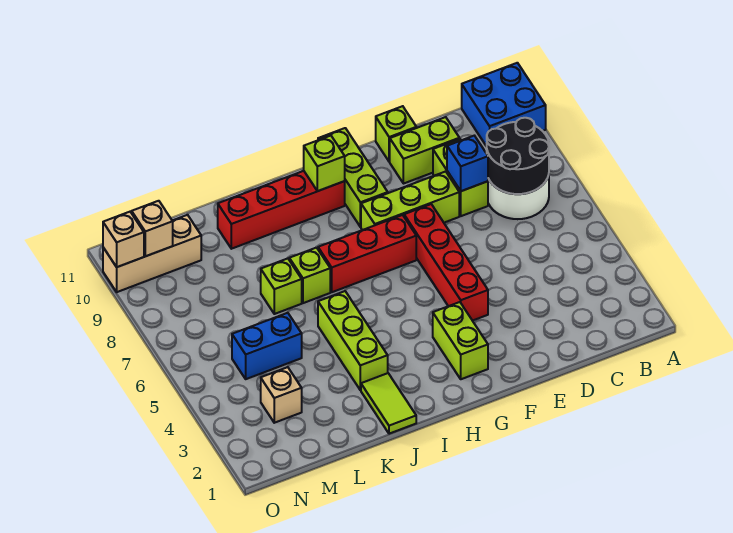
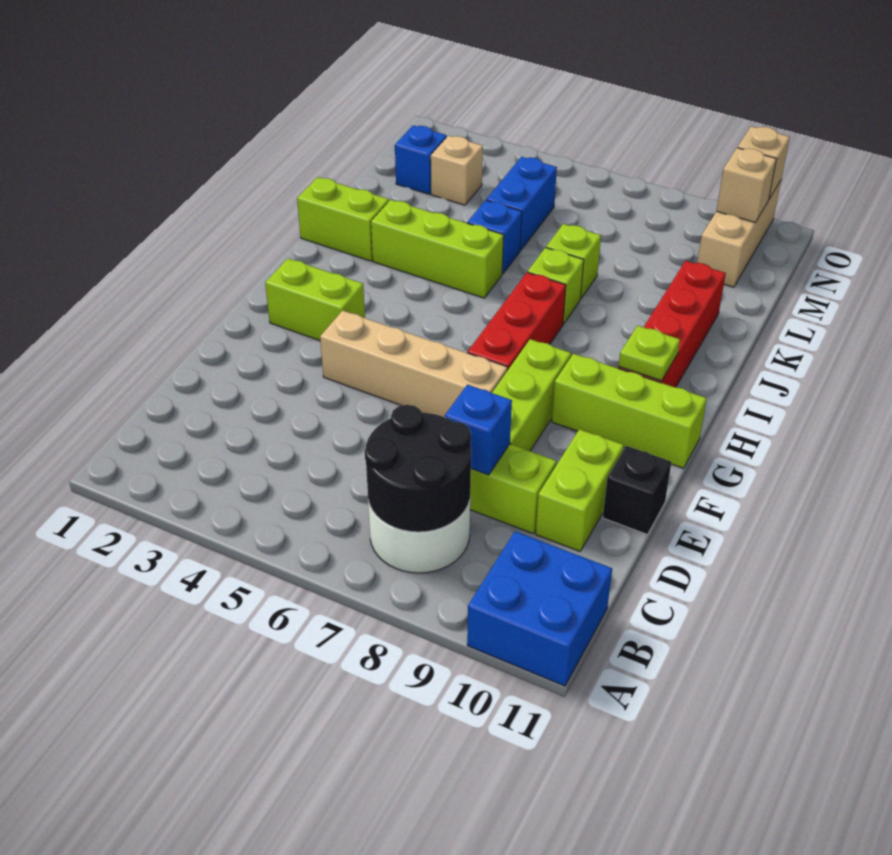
lime 1x1 brick [376,106,416,162] -> black 1x1 brick [603,446,671,535]
red 1x4 brick [404,204,488,321] -> tan 1x4 brick [320,311,508,417]
lime 1x1 brick [304,135,345,191] -> lime 1x1 plate [619,326,680,381]
lime 1x2 tile [361,373,416,434] -> lime 1x2 brick [297,177,389,261]
none -> blue 1x1 brick [467,200,522,274]
none -> blue 1x1 brick [395,125,447,194]

